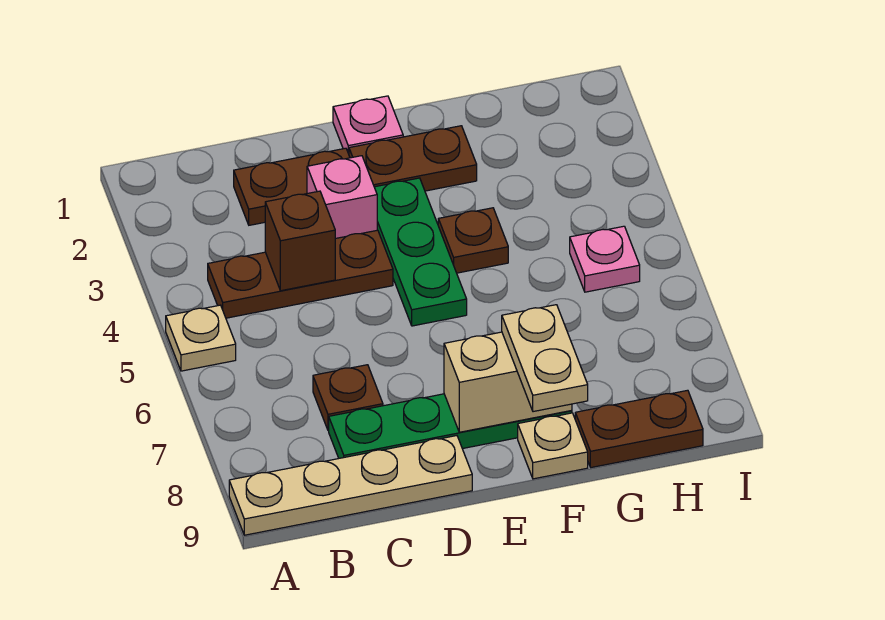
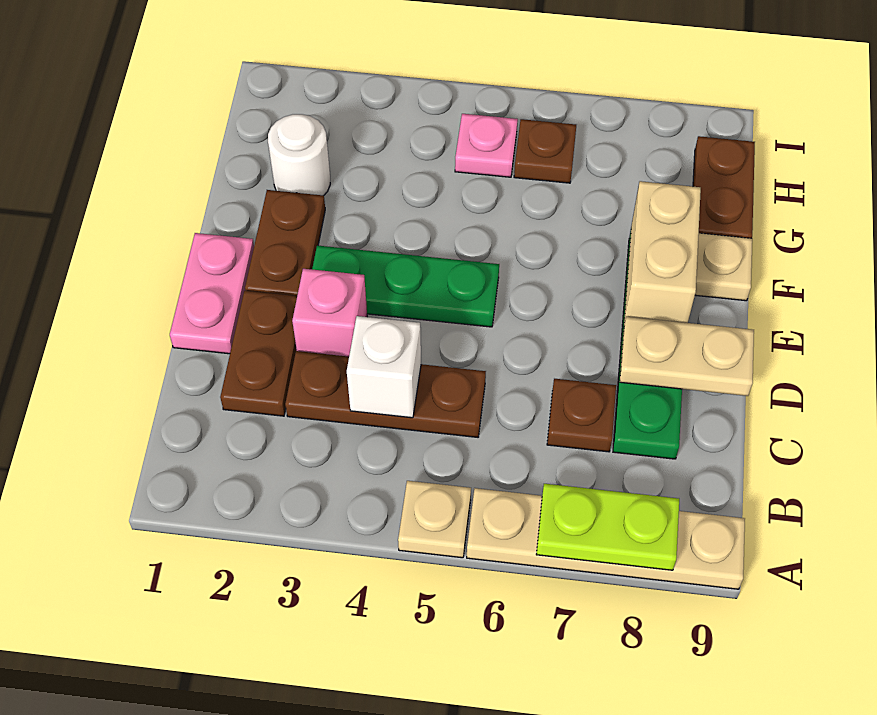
none -> lime 1x2 plate [536,484,679,570]
tan 1x4 plate [229,436,472,535] -> tan 1x4 plate turned to [467,488,745,589]
brown 1x3 plate [208,230,393,318] -> brown 1x3 plate turned to [285,351,486,437]
brown 1x1 brick [265,191,335,291] -> white 1x1 brick [347,316,421,418]
pink 1x1 plate [333,96,403,154] -> pink 1x2 plate [170,233,254,354]
brown 1x1 plate [438,208,508,273] -> brown 1x1 plate moved to [514,119,576,183]
tan 1x2 plate [502,305,588,412] -> tan 1x2 plate moved to [620,316,754,396]
none -> white 1x1 round brick [268,114,330,195]

